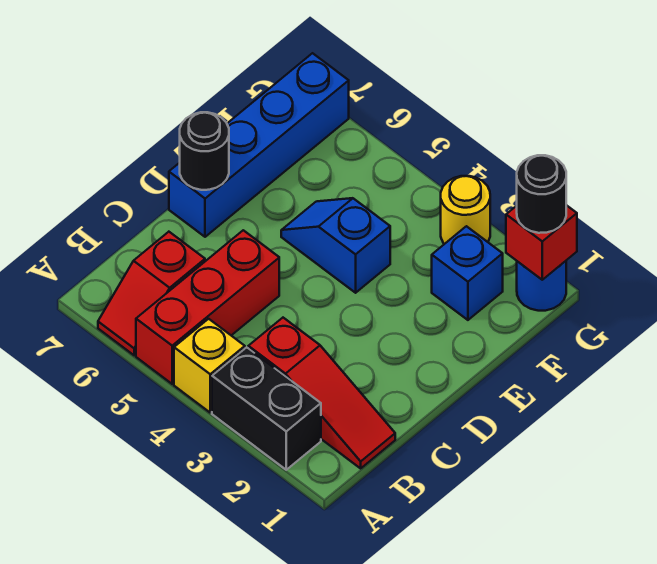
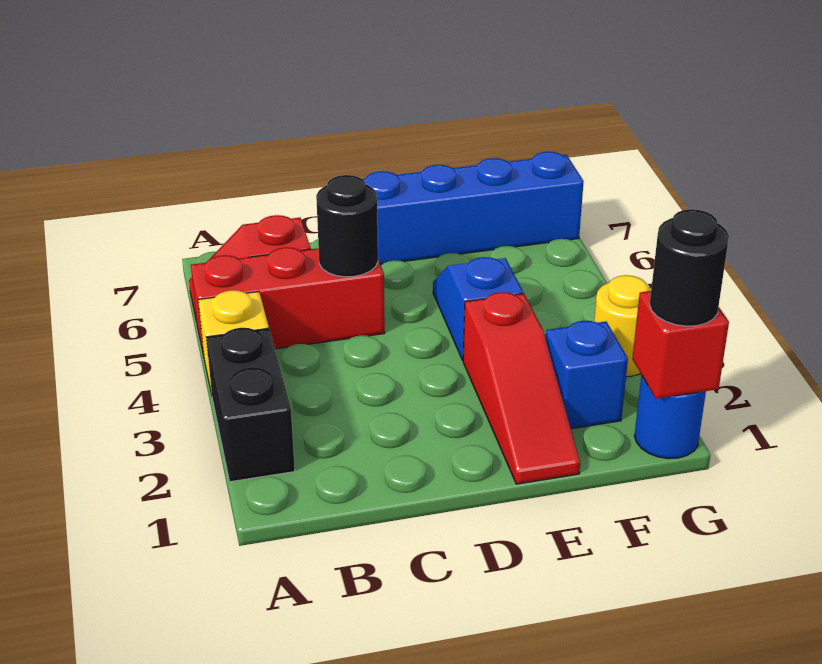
red 1x3 slope [248,318,395,468] -> red 1x3 slope moved to [463,292,580,484]
black 1x1 round brick [180,112,229,190] -> black 1x1 round brick moved to [316,175,378,277]

